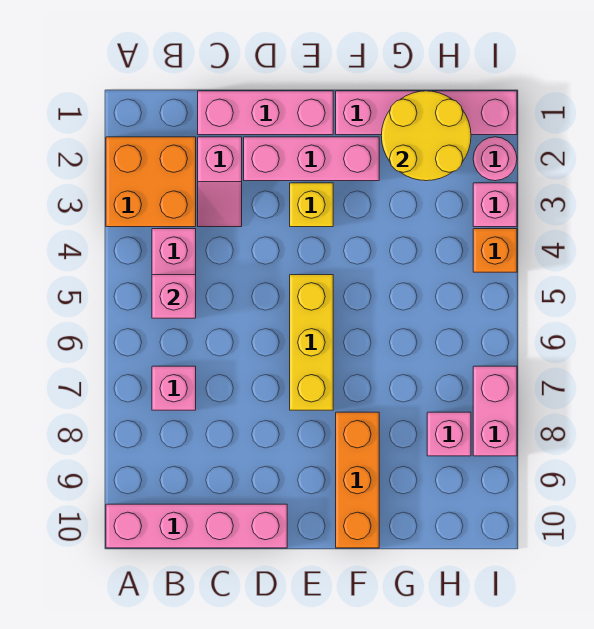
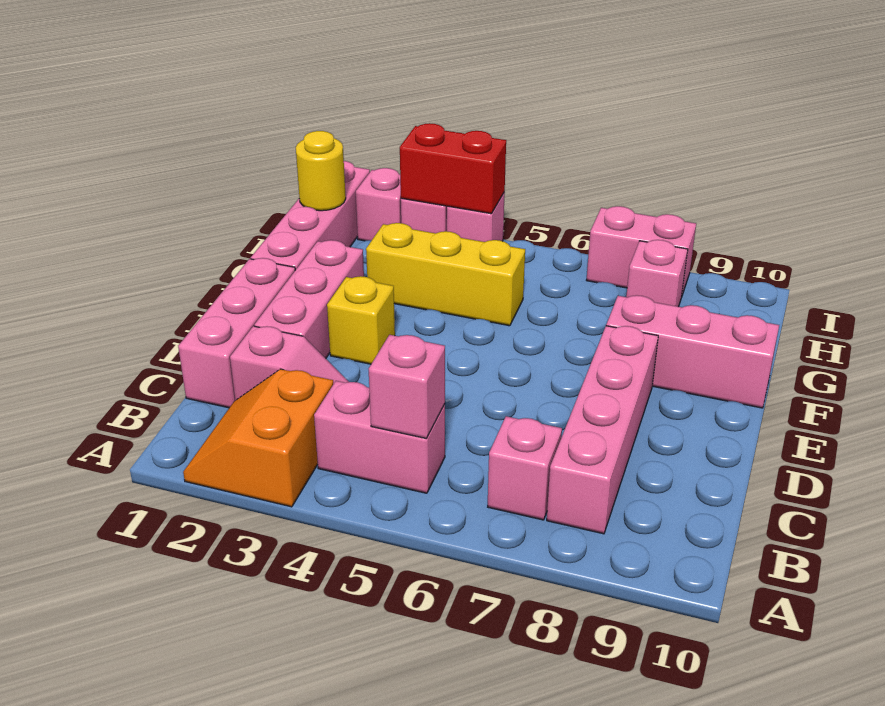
orange 2x2 brick [106,137,196,227] -> orange 2x2 slope [183,369,333,507]
pink 1x4 brick [106,504,287,548] -> pink 1x4 brick moved to [547,326,658,534]
yellow 1x3 brick [290,275,333,410] -> yellow 1x3 brick moved to [366,223,525,326]
orange 1x3 brick [336,412,379,548] -> pink 1x3 brick [606,295,779,408]
yellow 2x2 round brick [381,91,471,181] -> yellow 1x1 round brick [296,131,346,211]
pink 1x1 round brick [473,137,517,181] -> pink 1x1 brick [356,168,401,241]
none -> red 1x2 brick [400,123,506,214]
orange 1x1 brick [473,229,517,272] -> pink 1x1 brick [447,192,505,242]

